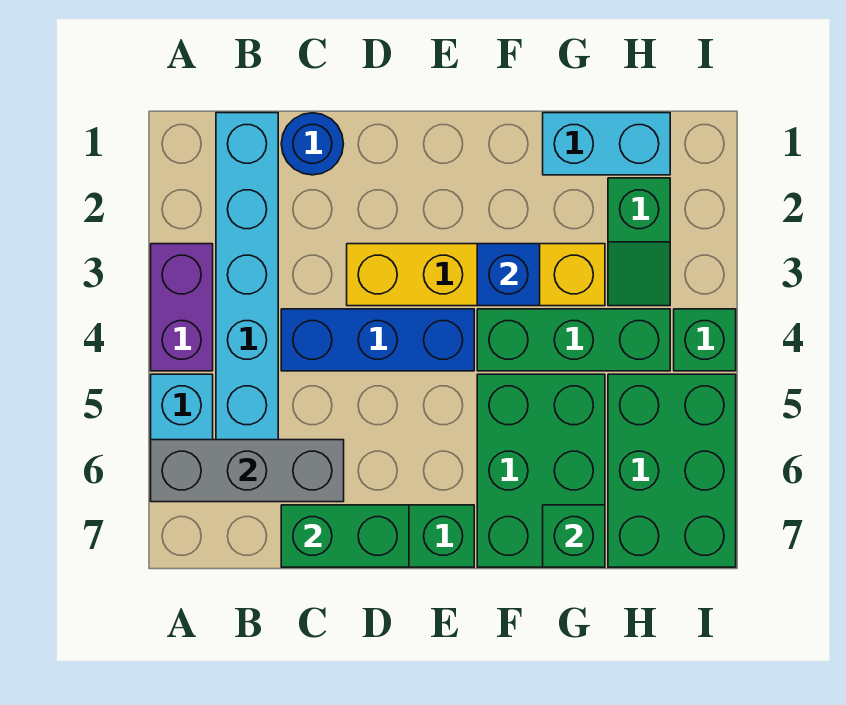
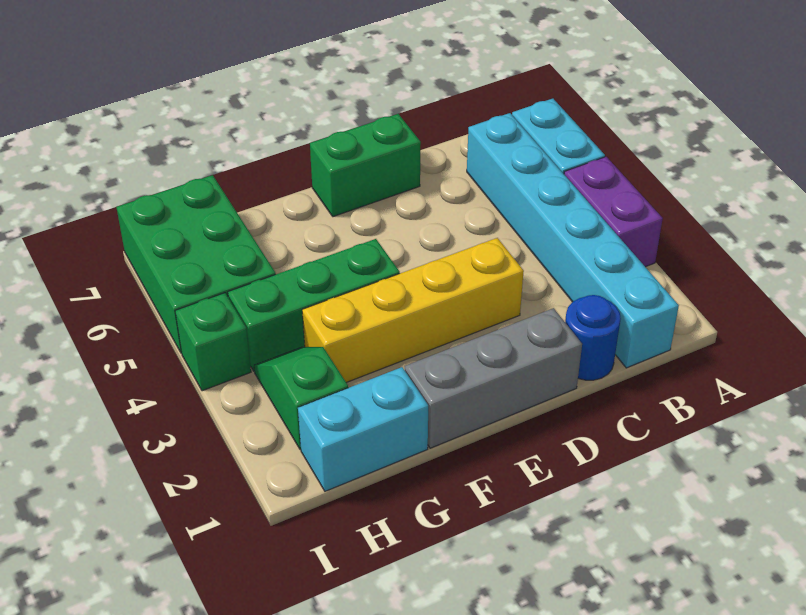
grey 1x3 brick [151,440,344,502] -> grey 1x3 brick moved to [405,308,582,448]
blue 1x3 brick [281,309,474,371] -> none
green 1x2 brick [281,505,409,567] -> none
blue 1x1 brick [477,244,540,306] -> none
green 2x3 brick [477,374,605,567] -> none
green 1x1 brick [543,505,605,567] -> none

